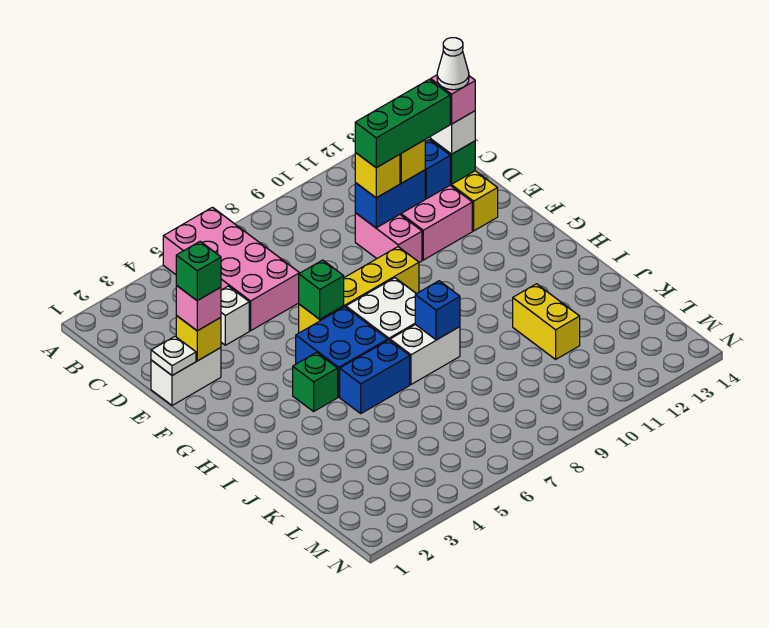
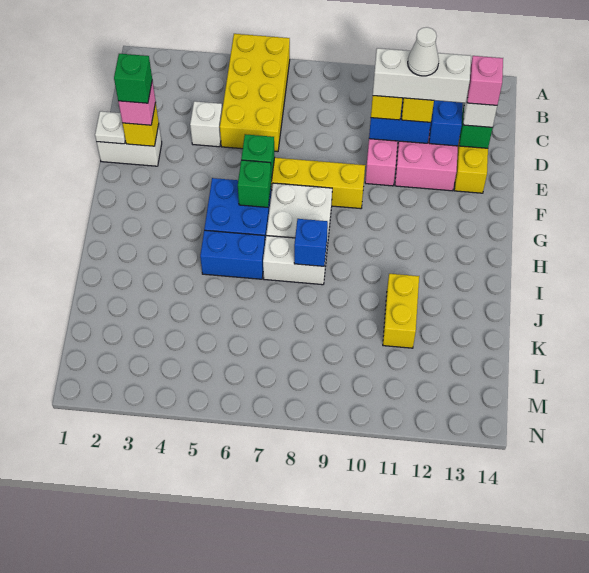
pink 2x4 brick [163,207,299,331] -> yellow 2x4 brick [220,34,290,152]
green 1x3 brick [355,79,450,168] -> white 1x3 brick [373,48,471,103]
white 1x1 cone [437,38,469,90] -> white 1x1 cone moved to [408,27,439,76]
green 1x1 brick [293,353,338,411] -> green 1x1 brick moved to [238,160,271,207]

